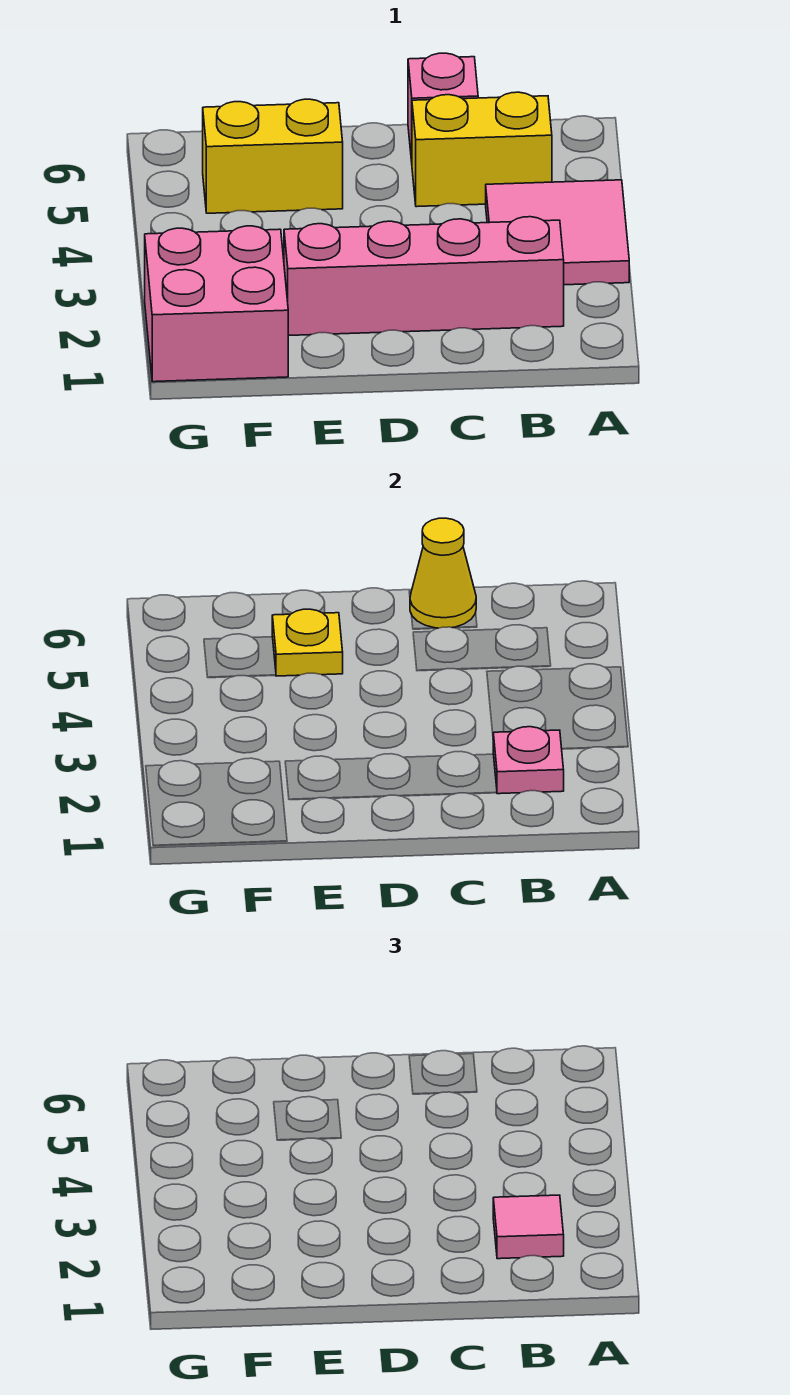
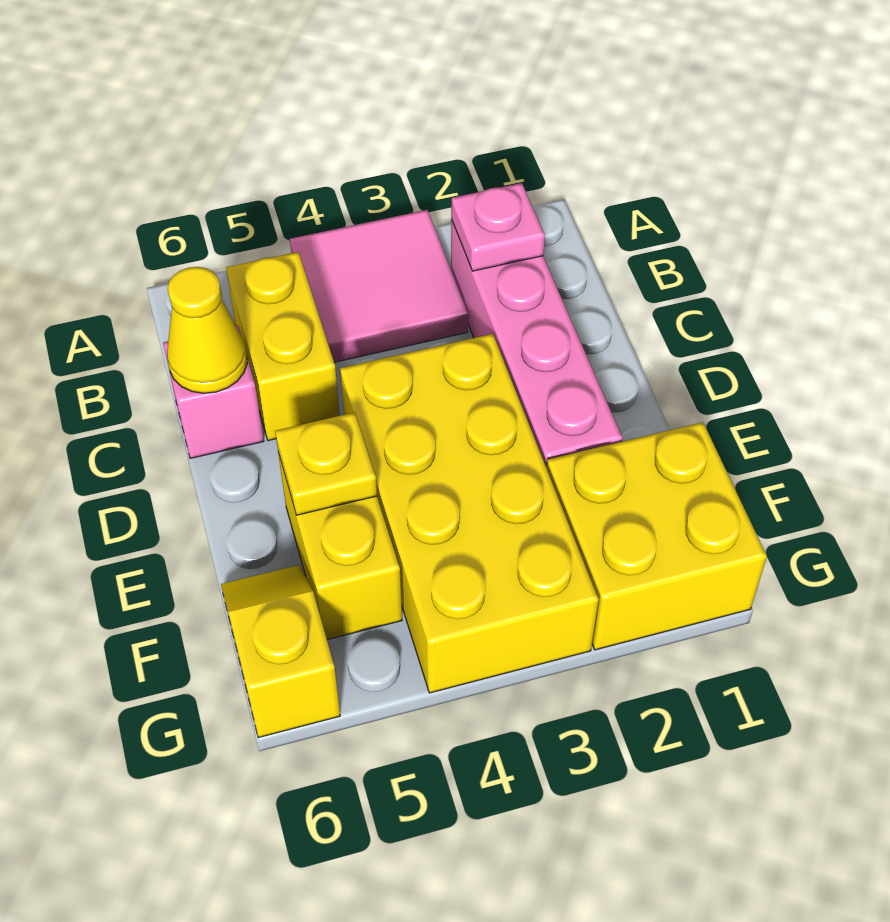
pink 1x1 tile [493,1195,564,1259] -> none
none -> yellow 2x4 brick [340,334,599,693]
pink 2x2 brick [145,226,288,382] -> yellow 2x2 brick [547,422,767,650]
none -> yellow 1x2 slope [221,565,340,738]

